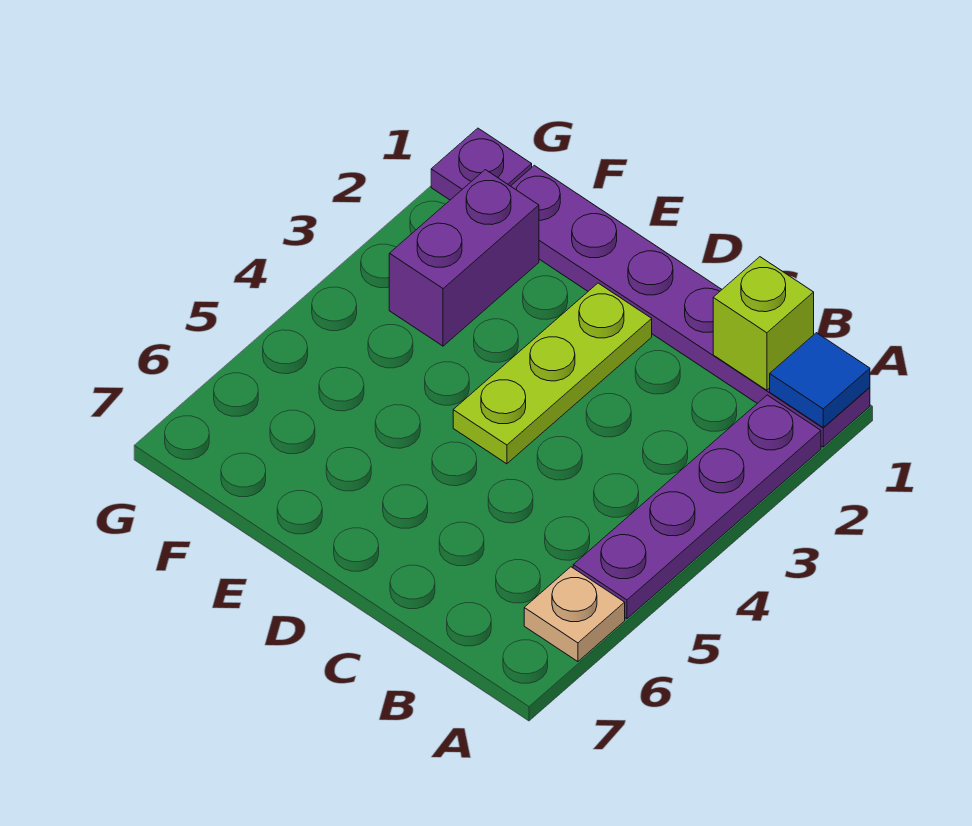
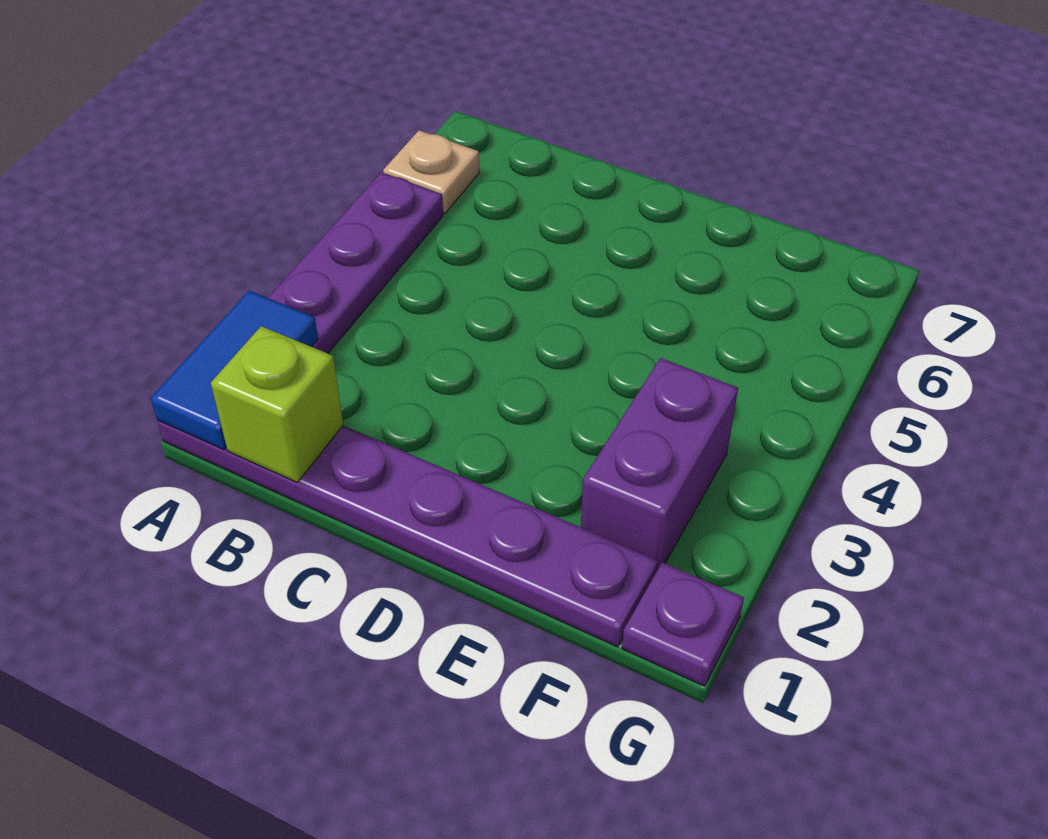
blue 1x1 tile [770,333,870,427] -> blue 1x2 tile [151,291,318,450]
lime 1x3 plate [453,283,652,464] -> none

